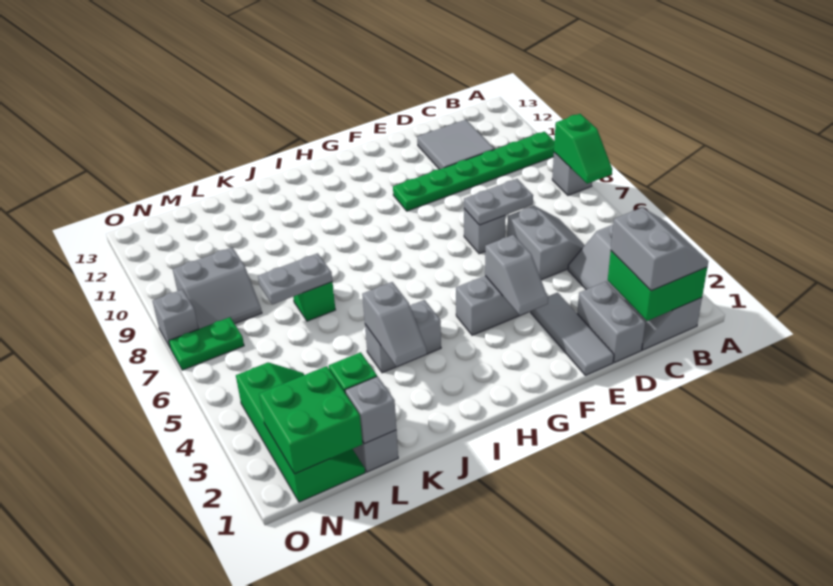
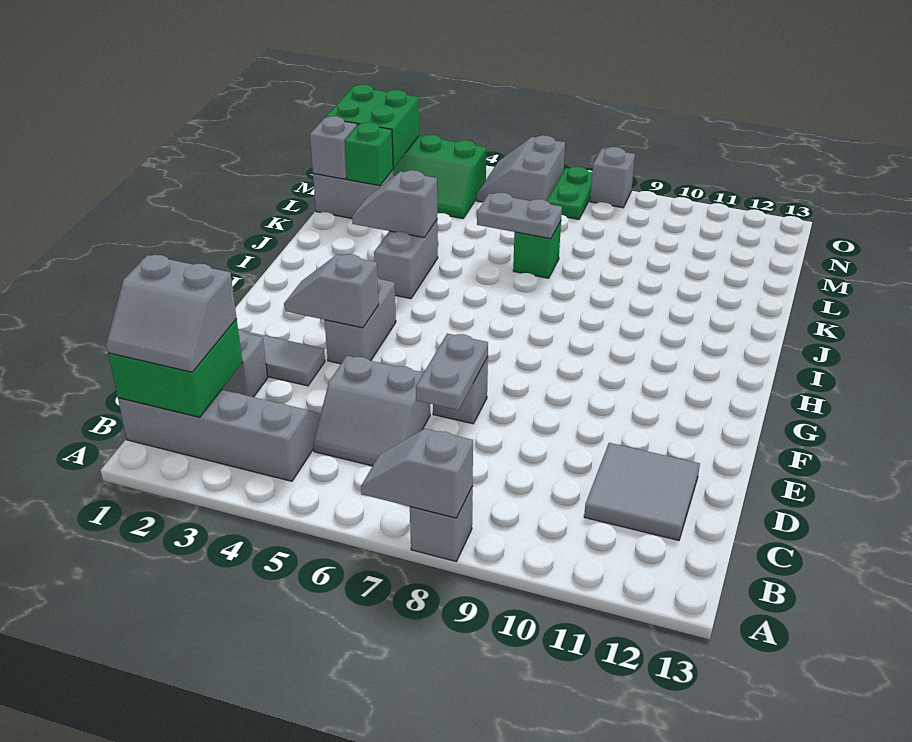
green 1x2 slope [554,114,612,184] -> grey 1x2 slope [361,429,473,518]
green 1x6 plate [393,132,555,211] -> none
grey 1x2 plate [258,253,332,304] -> grey 1x2 plate turned to [477,192,562,239]
grey 2x2 slope [173,247,262,329] -> grey 2x2 slope moved to [477,135,565,202]

